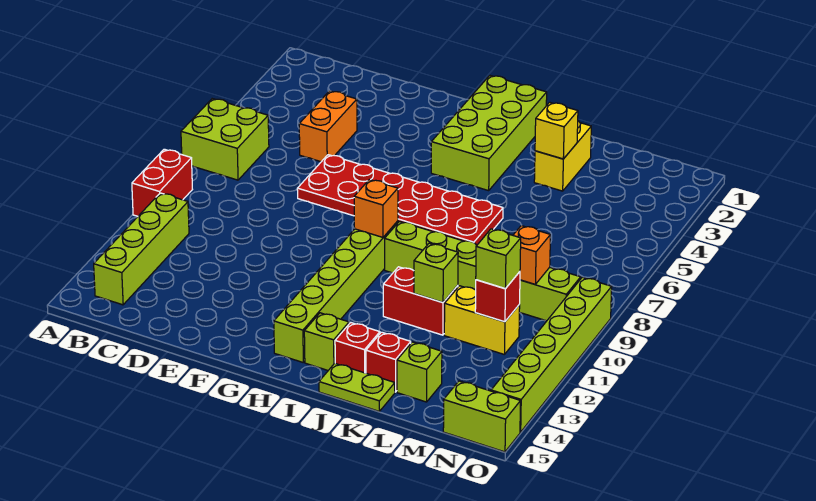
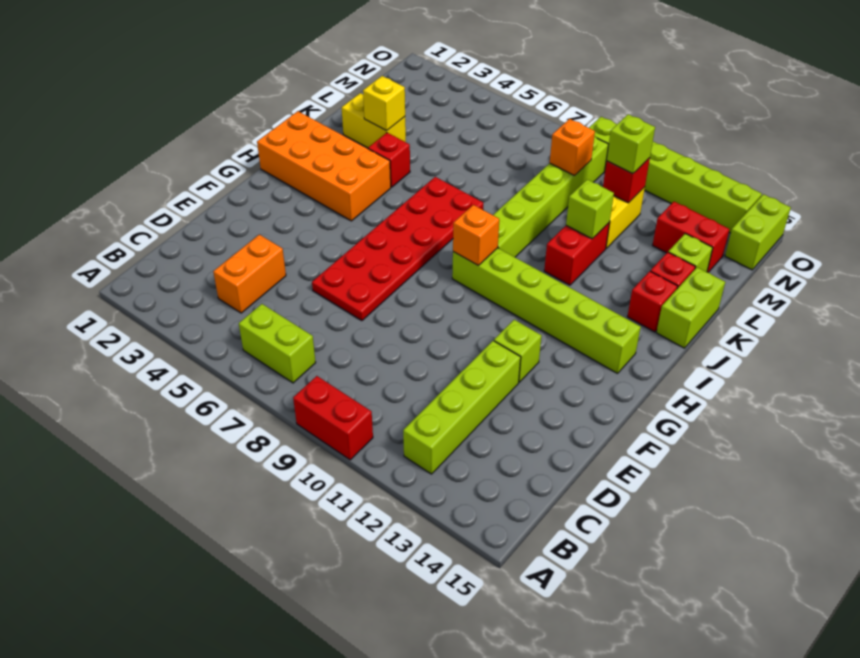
lime 2x2 brick [181,99,269,180] -> lime 1x2 brick [239,304,316,383]
lime 1x4 brick [94,193,189,305] -> lime 1x4 brick turned to [403,341,521,474]
orange 1x2 brick [299,91,357,162] -> orange 1x2 brick turned to [213,235,286,313]
lime 2x4 brick [431,76,547,191] -> orange 2x4 brick [257,111,391,221]
lime 1x1 brick [304,313,349,370] -> lime 1x1 brick moved to [494,320,541,382]
none -> red 1x1 brick [368,133,410,187]
lime 1x2 plate [319,363,395,411] -> lime 1x2 brick [656,267,725,348]
none -> red 1x2 brick [652,202,730,272]

